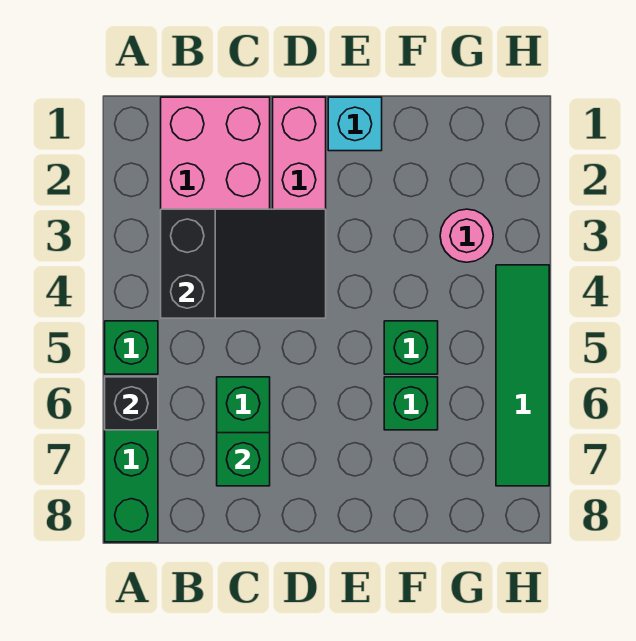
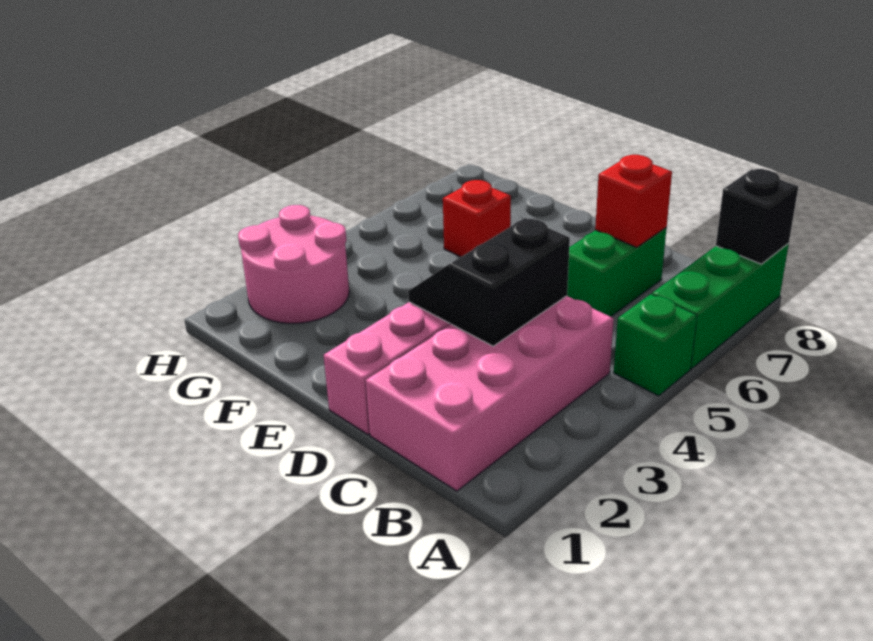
black 1x1 brick [105,377,158,430] -> black 1x1 brick moved to [716,169,798,264]
black 2x3 slope [161,209,326,318] -> black 2x2 slope [408,218,570,346]
green 1x1 brick [217,433,270,486] -> red 1x1 brick [595,155,672,247]
cyan 1x1 brick [328,97,382,151] -> none
green 1x1 brick [384,321,438,374] -> none
green 1x1 brick [384,377,438,430] -> red 1x1 brick [443,180,511,257]
pink 1x1 round brick [440,209,493,262] -> pink 2x2 round brick [238,205,349,323]
green 1x4 tile [496,265,549,486] -> none

